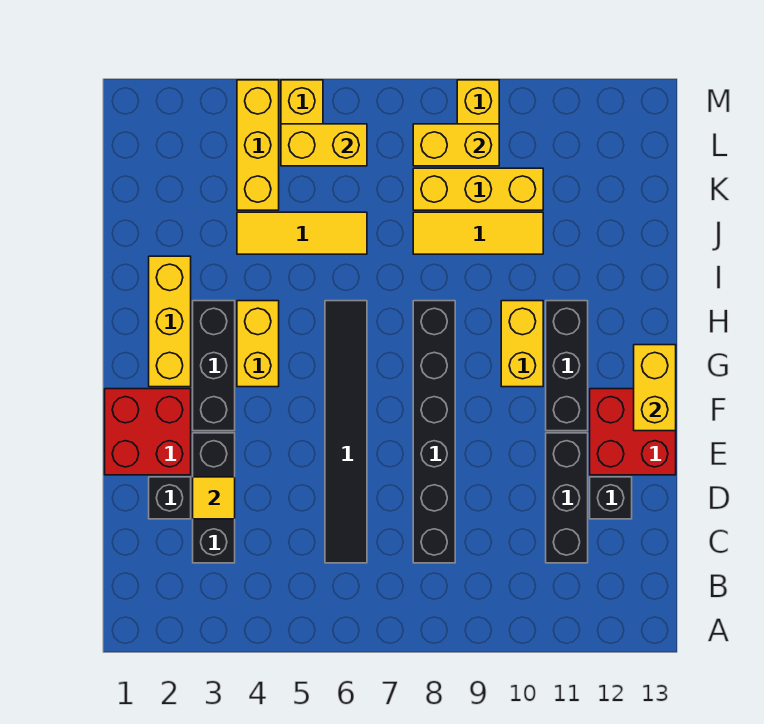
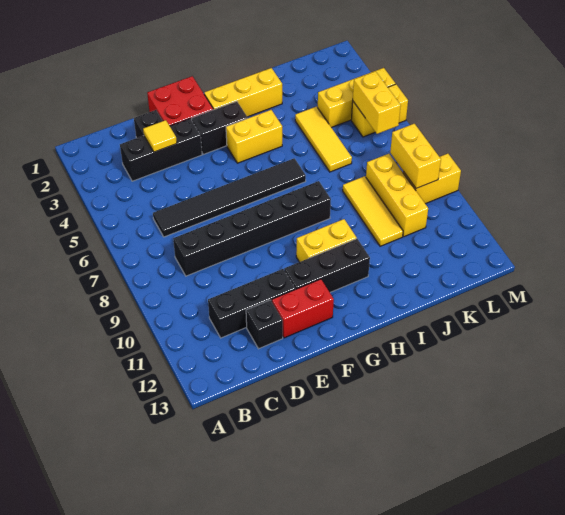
red 2x2 brick [590,389,676,475] -> red 1x2 brick [272,279,334,338]
black 1x3 brick [193,301,235,431] -> black 1x2 brick [192,101,248,154]
yellow 1x2 brick [634,345,676,431] -> none

